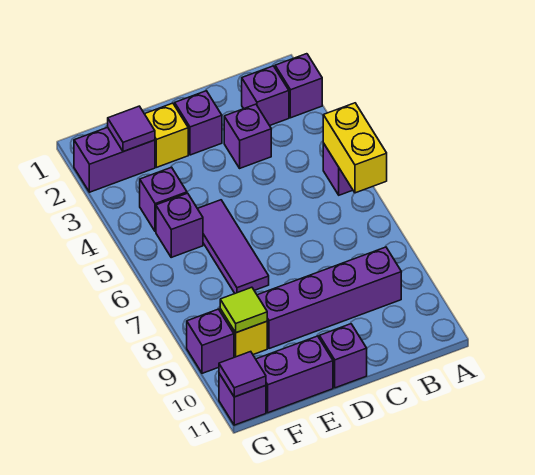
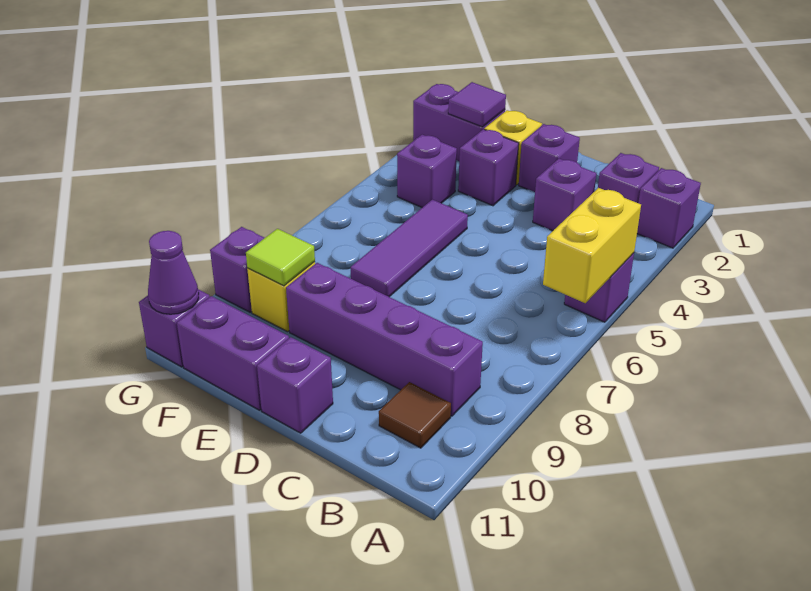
none -> brown 1x1 tile [379,382,451,448]
purple 1x1 brick [156,193,203,257] -> purple 1x1 brick moved to [458,129,519,206]
purple 1x1 tile [219,352,266,397] -> purple 1x1 cone [148,231,199,314]

